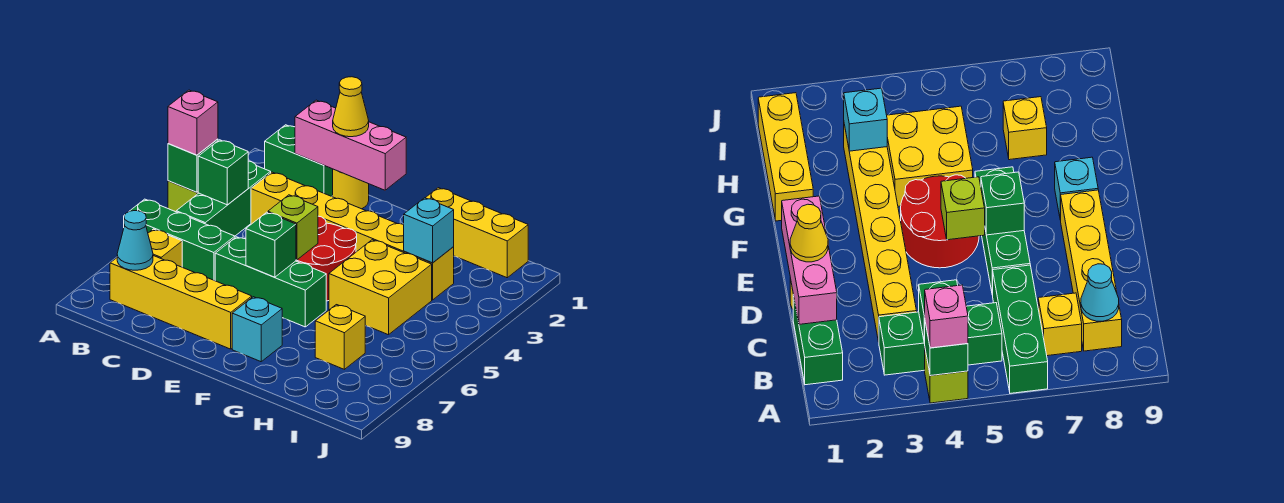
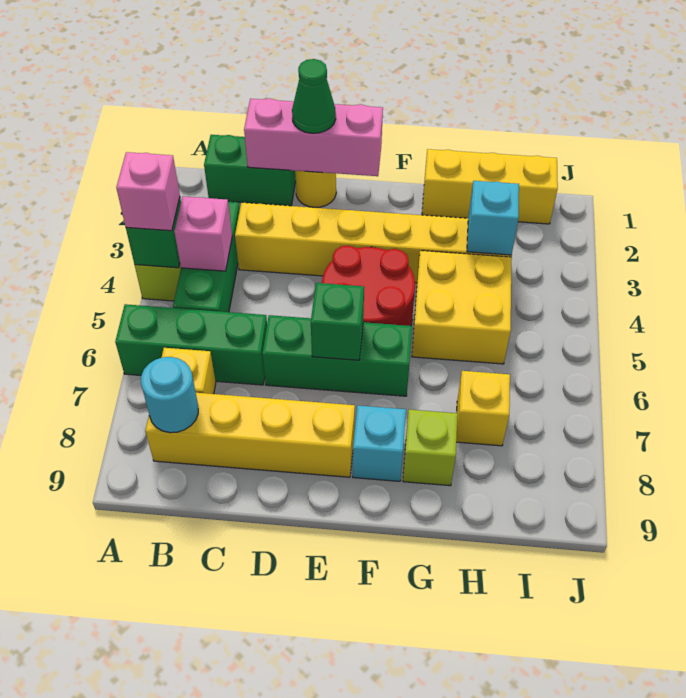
green 1x1 brick [198,140,248,205] -> pink 1x1 brick [174,196,232,271]
cyan 1x1 cone [117,211,153,270] -> cyan 1x1 round brick [141,357,198,433]
yellow 1x1 cone [333,77,369,137] -> green 1x1 cone [292,59,336,133]
lime 1x1 brick [268,195,318,260] -> lime 1x1 brick moved to [403,410,458,486]

